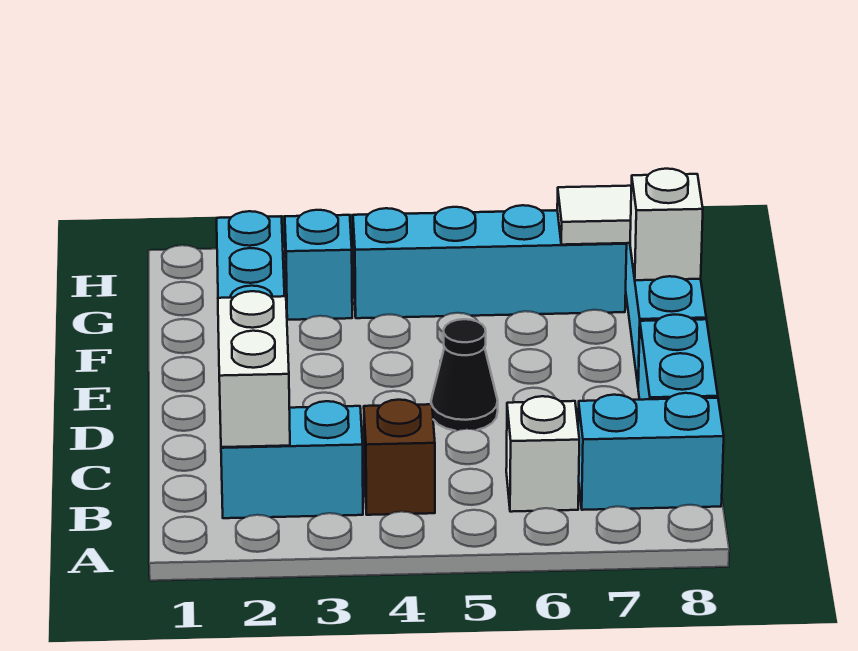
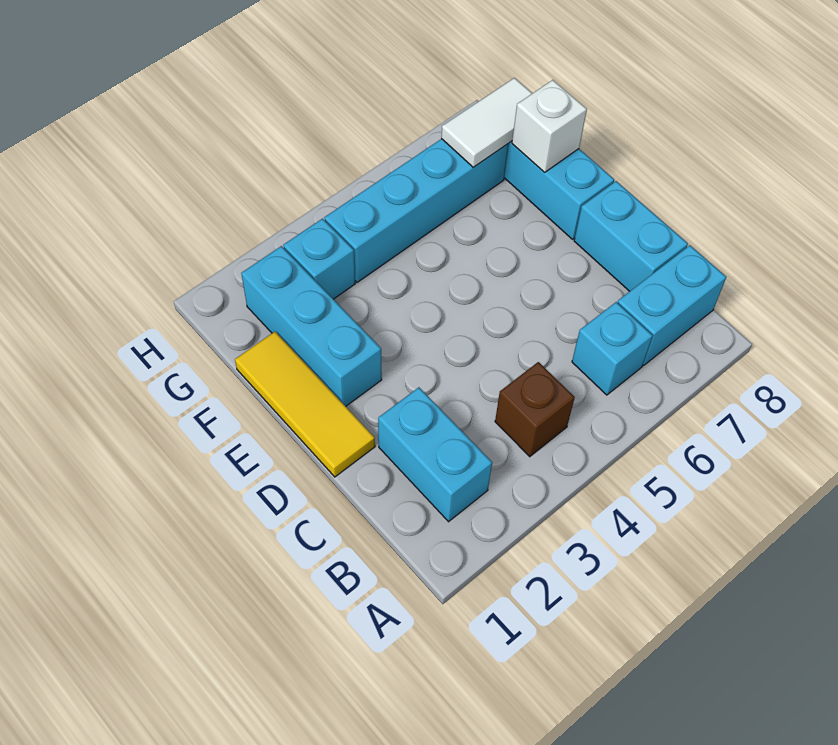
cyan 1x2 brick [221,401,363,518] -> cyan 1x2 brick turned to [378,387,492,522]
white 1x2 brick [218,291,290,447] -> none
white 1x1 brick [506,396,579,512] -> cyan 1x1 brick [572,302,653,395]
none -> yellow 1x3 tile [235,332,375,477]
black 1x1 cone [431,319,498,431] -> none

